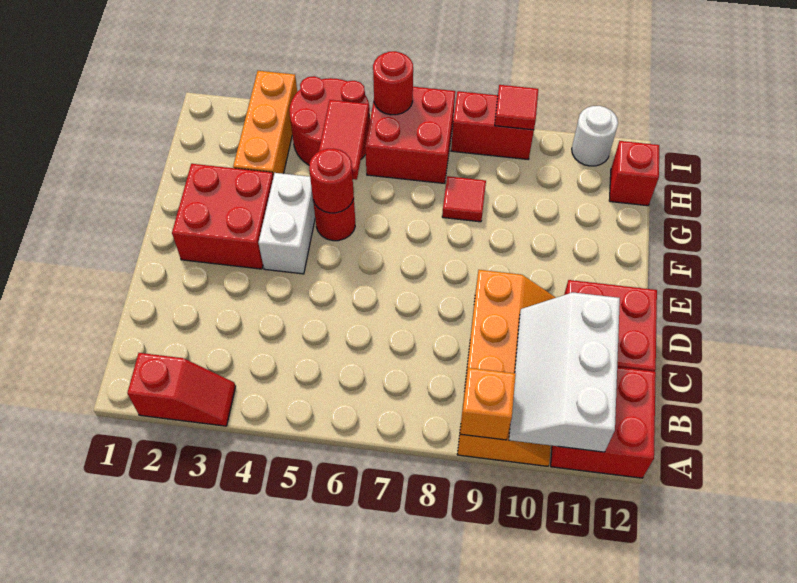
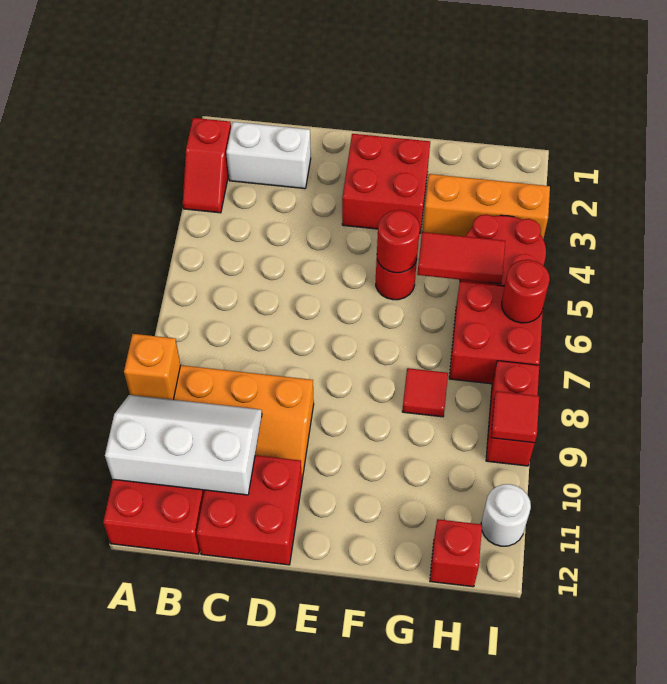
white 1x2 brick [258,173,315,274] -> white 1x2 brick moved to [226,122,311,189]

